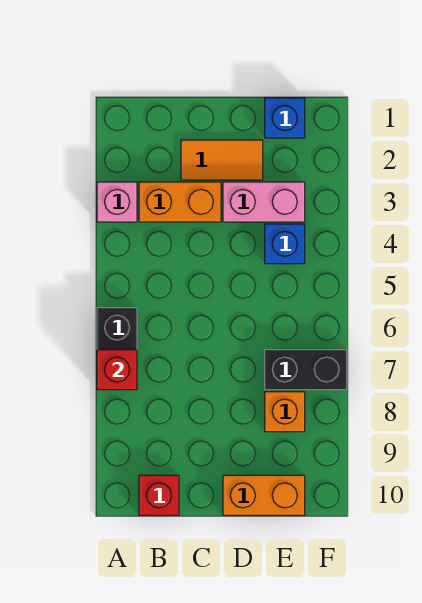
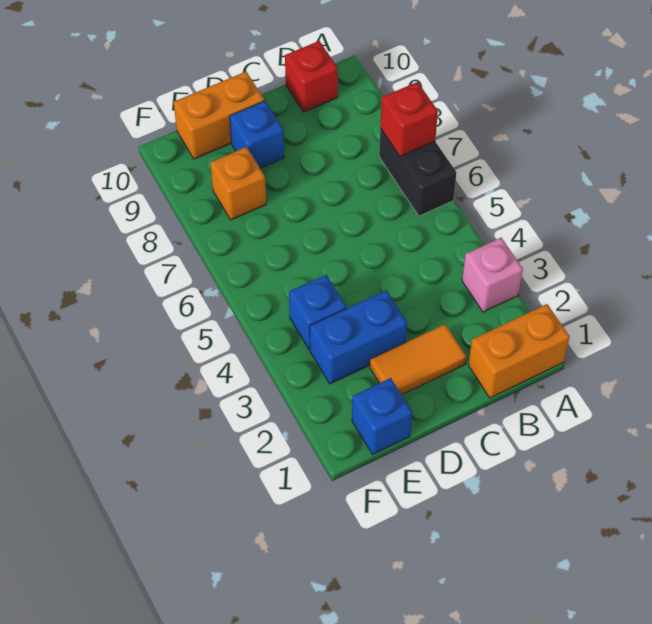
orange 1x2 brick [139,182,221,222] -> orange 1x2 brick moved to [468,304,570,398]
pink 1x2 brick [223,182,305,222] -> blue 1x2 brick [310,290,407,384]
none -> blue 1x1 brick [230,101,284,168]
black 1x2 brick [265,350,347,390] -> none

